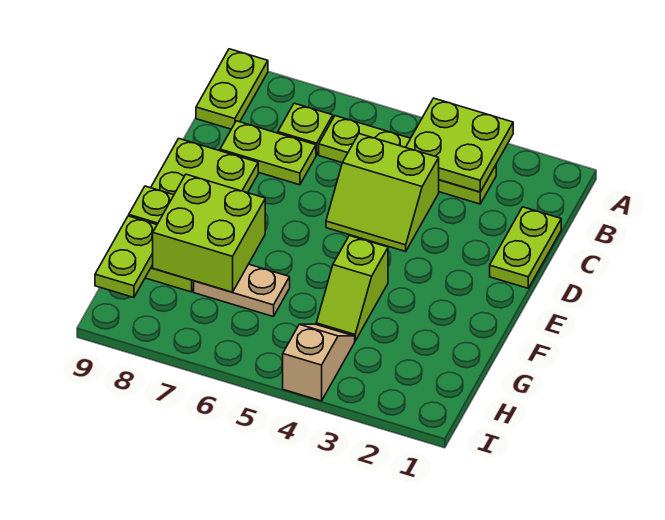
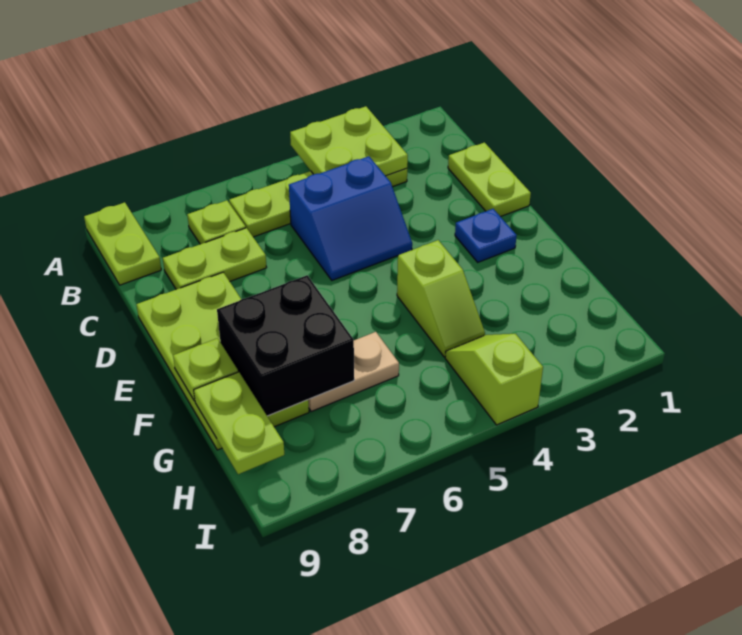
lime 2x2 slope [326,134,439,252] -> blue 2x2 slope [289,156,412,280]
none -> blue 1x1 plate [455,209,517,262]
lime 2x2 brick [153,174,265,292] -> black 2x2 brick [217,275,354,416]
tan 1x2 slope [283,324,355,401] -> lime 1x2 slope [445,334,543,425]

